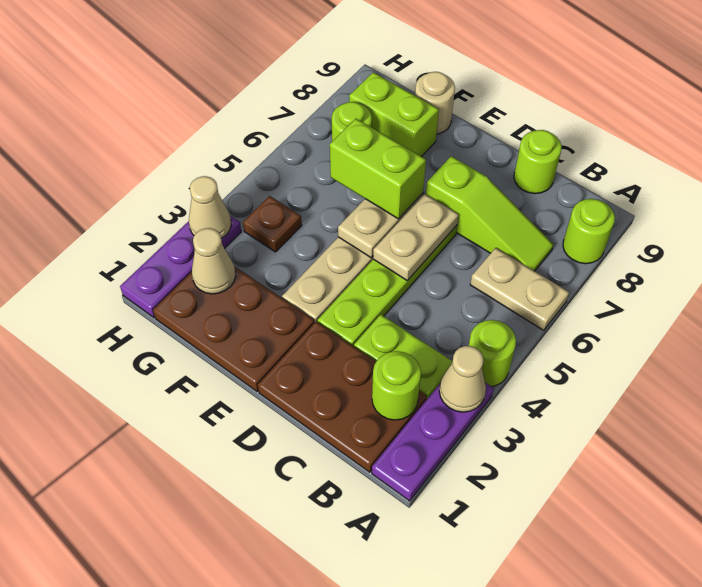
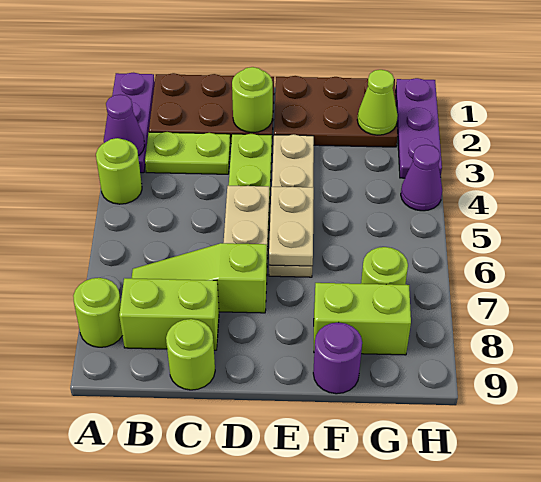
tan 1x1 cone [439,346,486,412] -> purple 1x1 cone [104,94,145,156]
tan 1x2 plate [470,248,569,330] -> none
lime 1x1 round brick [372,351,421,420] -> lime 1x1 round brick moved to [232,67,273,133]
lime 1x2 brick [330,119,426,219] -> lime 1x2 brick moved to [119,278,219,350]
tan 1x1 round brick [415,72,455,134] -> purple 1x1 round brick [313,323,362,394]
tan 1x1 cone [192,228,236,294] -> lime 1x1 cone [357,70,398,135]
brown 1x1 plate [243,196,302,252] -> none
tan 1x1 cone [189,176,231,239] -> none
none -> purple 1x1 cone [401,145,442,211]

